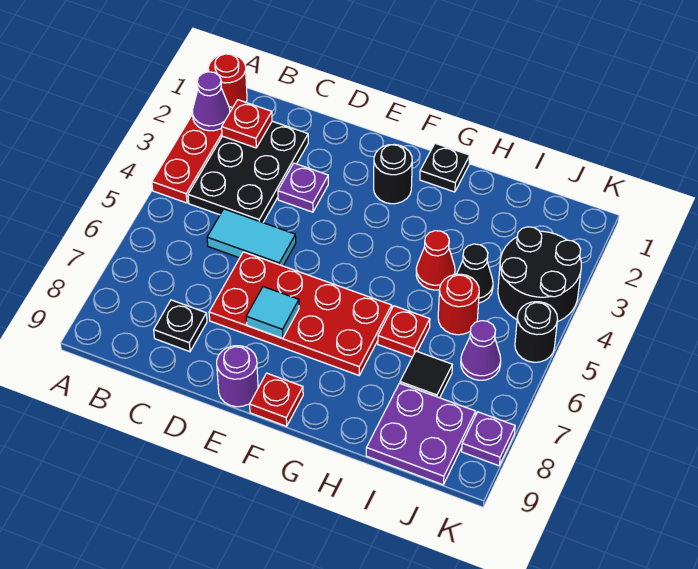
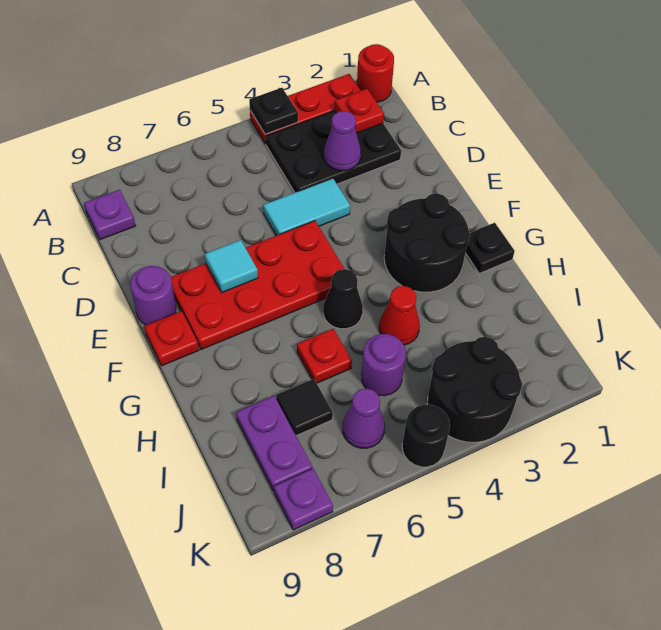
purple 1x1 cone [193,72,230,131] -> purple 1x1 cone moved to [324,111,361,171]
cyan 1x2 tile [207,209,296,266] -> cyan 1x2 tile turned to [263,178,350,236]
black 1x1 plate [154,300,207,352] -> black 1x1 plate moved to [249,88,298,134]
purple 1x1 plate [278,163,328,212] -> purple 1x1 plate moved to [84,190,135,240]
red 2x4 plate [209,252,392,375] -> red 2x4 plate turned to [171,221,344,350]
black 1x1 round brick [374,144,412,204] -> black 2x2 round brick [384,193,470,292]
black 1x1 cone [457,244,493,303] -> black 1x1 cone moved to [323,269,363,329]
red 1x1 round brick [438,274,479,335] -> purple 1x1 round brick [361,334,406,396]
purple 2x2 plate [366,383,476,485] -> purple 1x2 plate [236,396,312,491]

